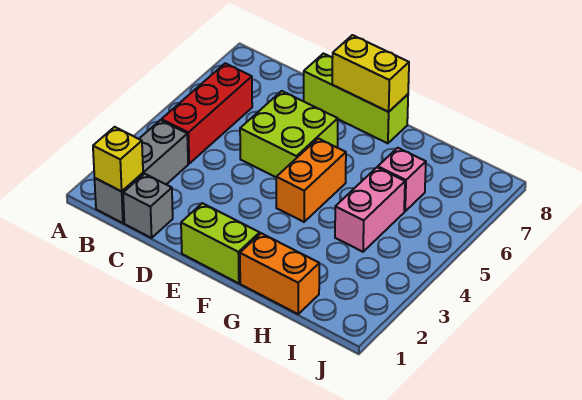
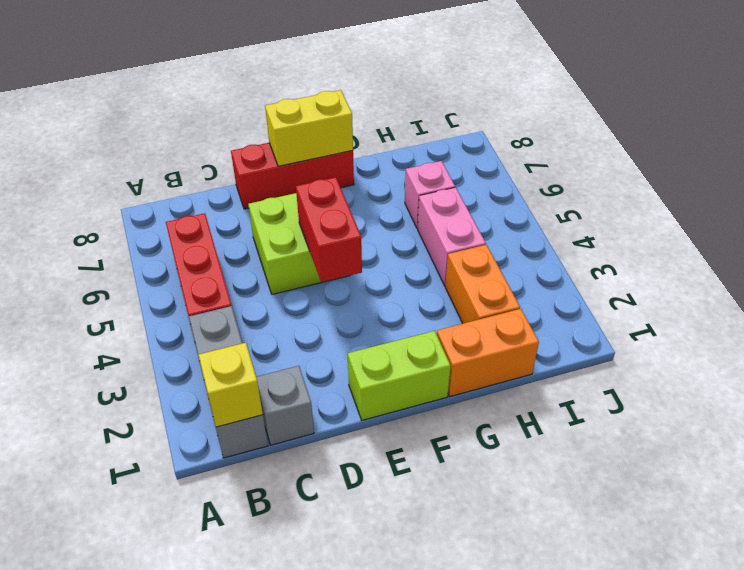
lime 1x3 brick [304,54,408,143] -> red 1x3 brick [231,143,354,209]
none -> red 1x2 brick [296,177,362,282]
orange 1x2 brick [276,138,346,222] -> orange 1x2 brick moved to [445,245,520,323]

